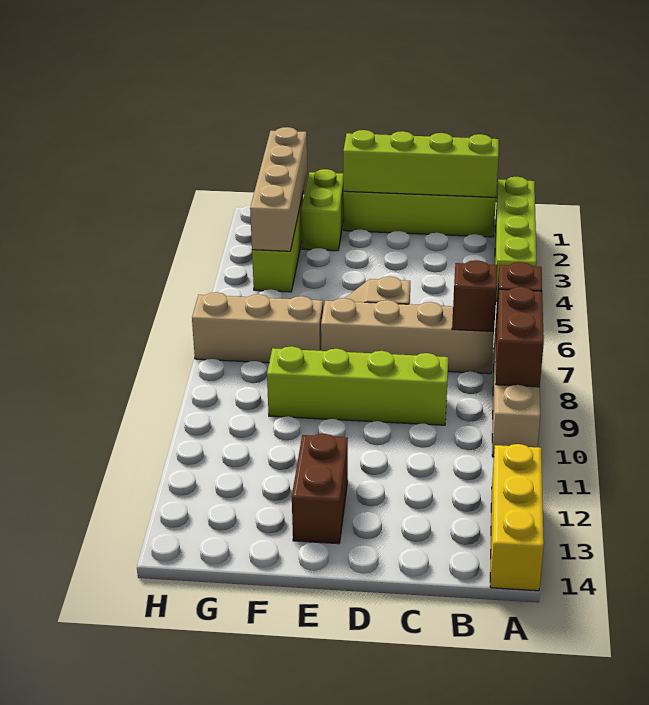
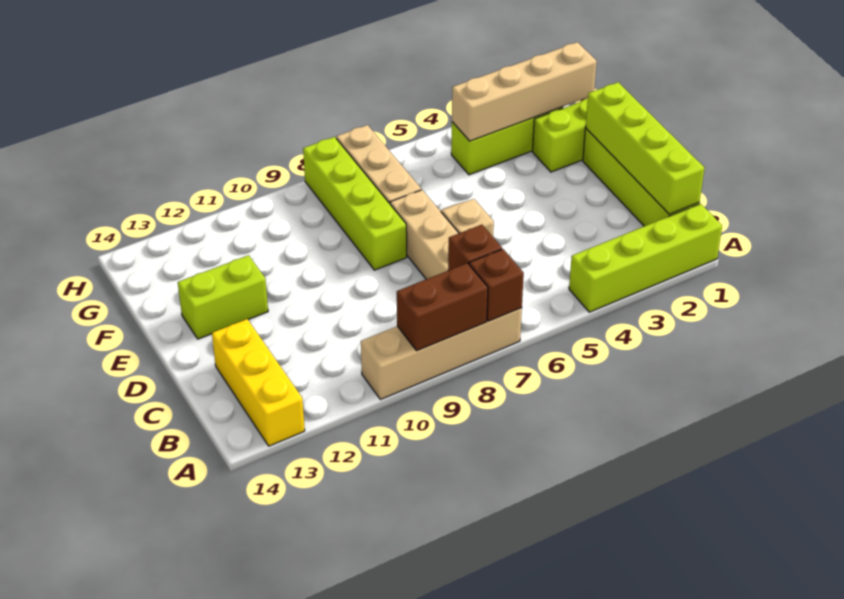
yellow 1x3 brick [490,444,544,591] -> yellow 1x3 brick turned to [212,319,305,446]
lime 1x4 brick [267,346,448,425] -> lime 1x4 brick moved to [303,137,407,270]
brown 1x2 brick [292,434,348,544] -> lime 1x2 brick [178,255,268,339]

